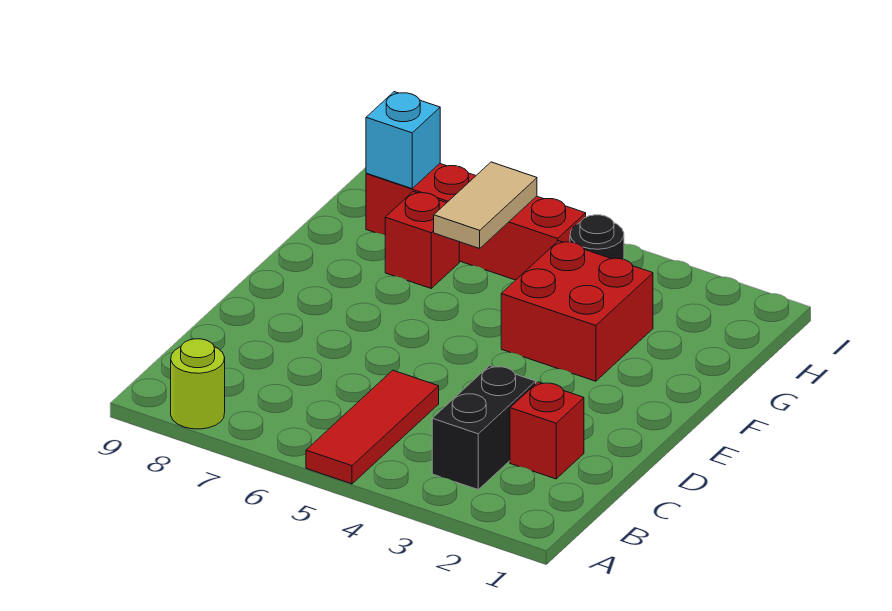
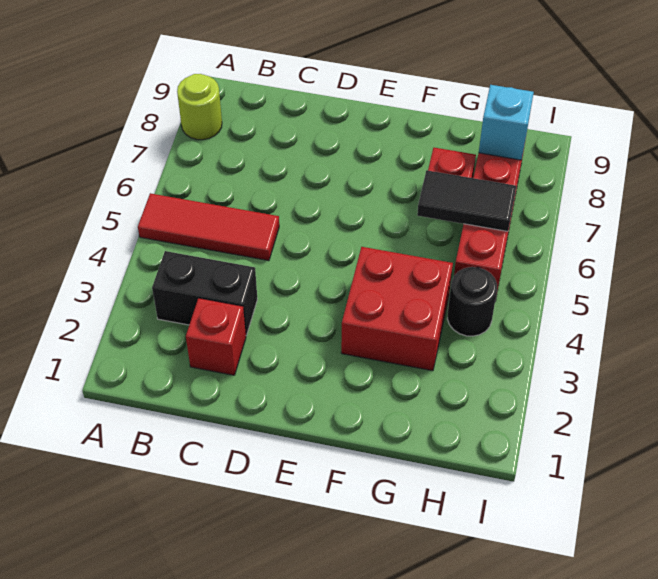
tan 1x2 tile [434,162,537,248] -> black 1x2 tile [417,170,516,231]

